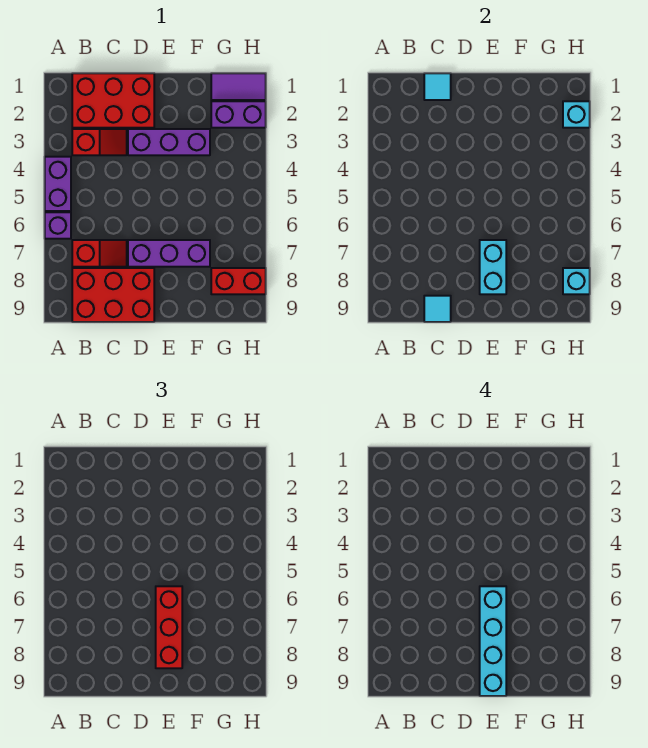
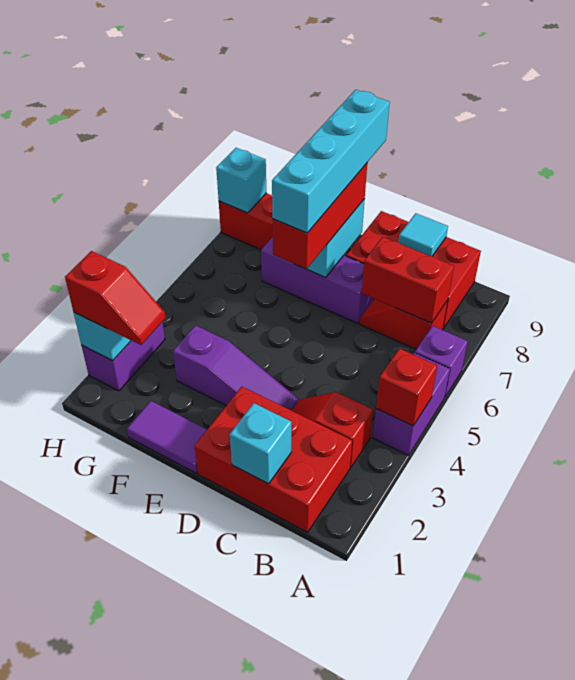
none -> red 1x1 brick [376,349,437,426]
none -> red 1x2 brick [362,237,454,323]
cyan 1x1 tile [424,73,451,100] -> cyan 1x1 brick [230,403,291,484]
purple 1x3 brick [128,129,210,155] -> purple 1x3 slope [173,325,298,411]
purple 1x2 tile [211,73,266,100] -> purple 1x2 tile moved to [127,401,207,473]
purple 1x2 brick [211,101,266,128] -> purple 1x2 brick turned to [82,322,165,391]
none -> red 1x2 slope [65,251,166,345]

